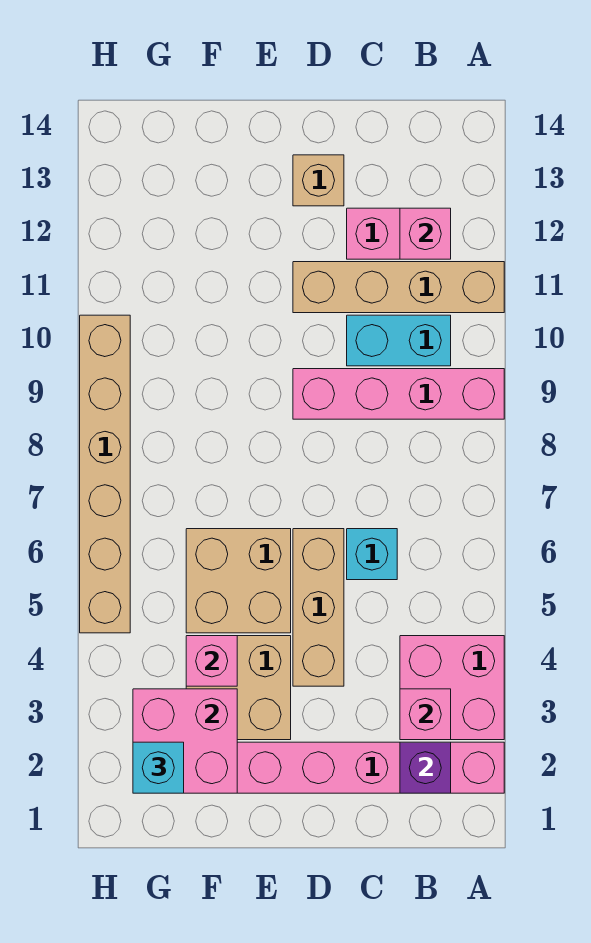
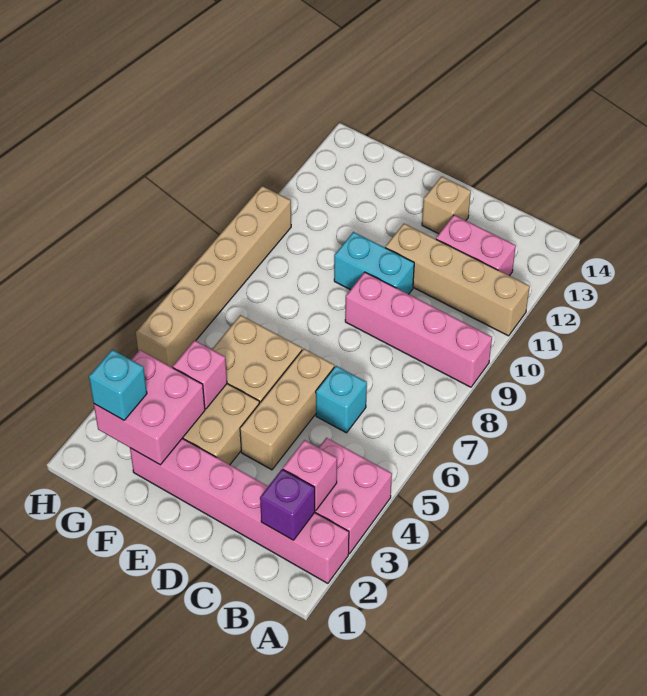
cyan 1x2 brick [347,315,451,366] -> cyan 1x2 brick moved to [334,232,414,294]
pink 1x1 brick [400,208,451,259] -> none

